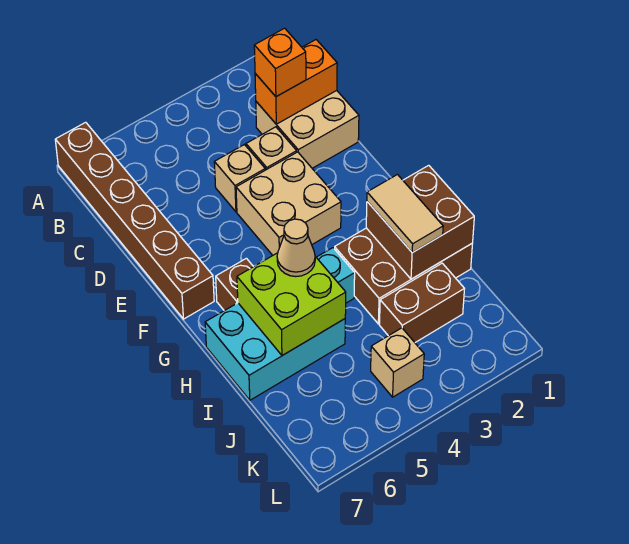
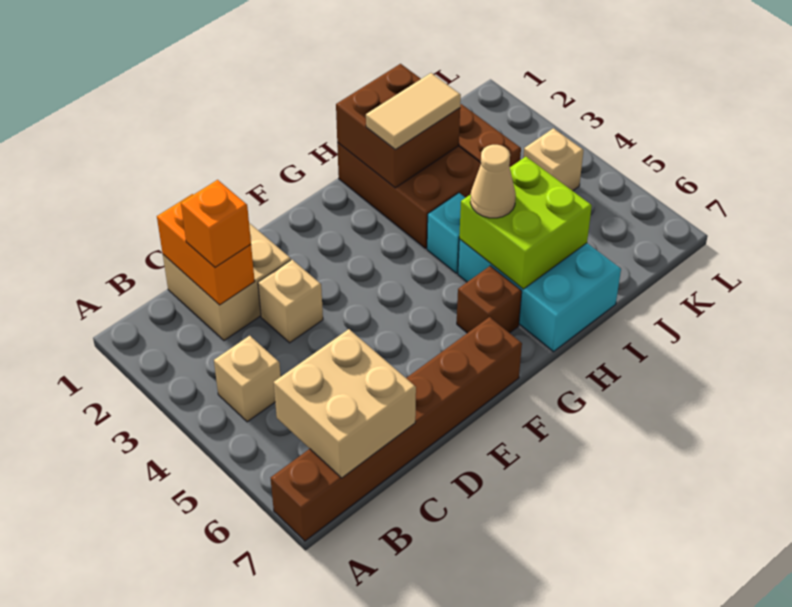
tan 1x1 brick [214,145,265,212] -> tan 1x1 brick moved to [214,336,281,422]
tan 2x2 brick [236,152,341,255] -> tan 2x2 brick moved to [274,329,416,478]

